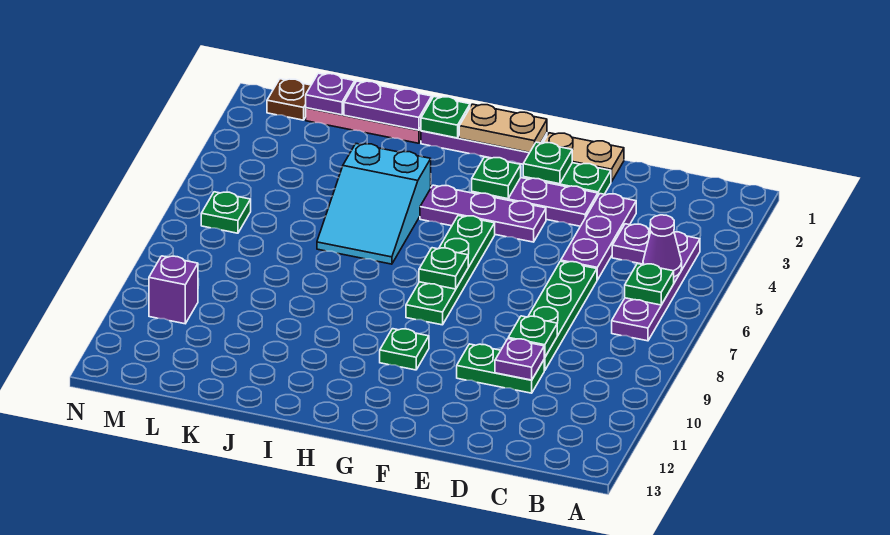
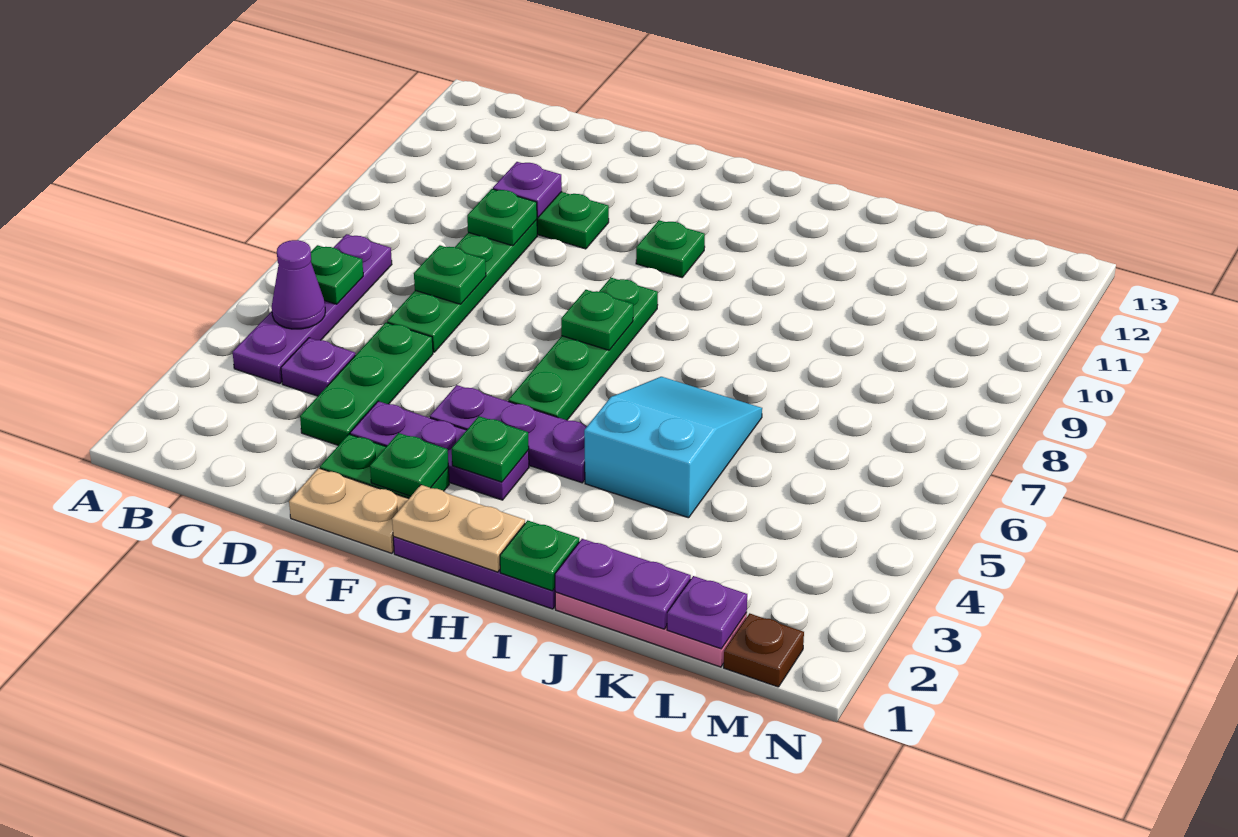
purple 1x3 plate [561,194,636,280] -> green 1x3 plate [300,323,433,445]
green 1x1 plate [201,192,251,233] -> green 1x1 plate moved to [414,245,486,304]
purple 1x1 brick [149,256,198,324] -> none

